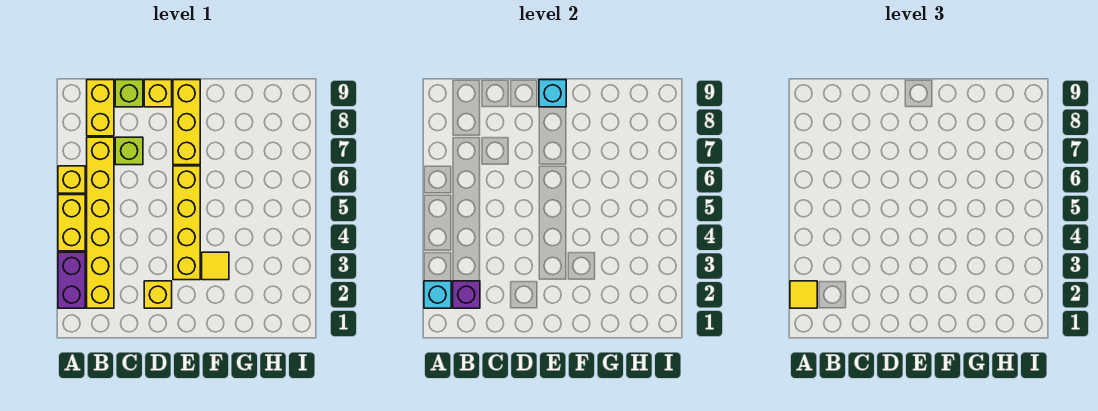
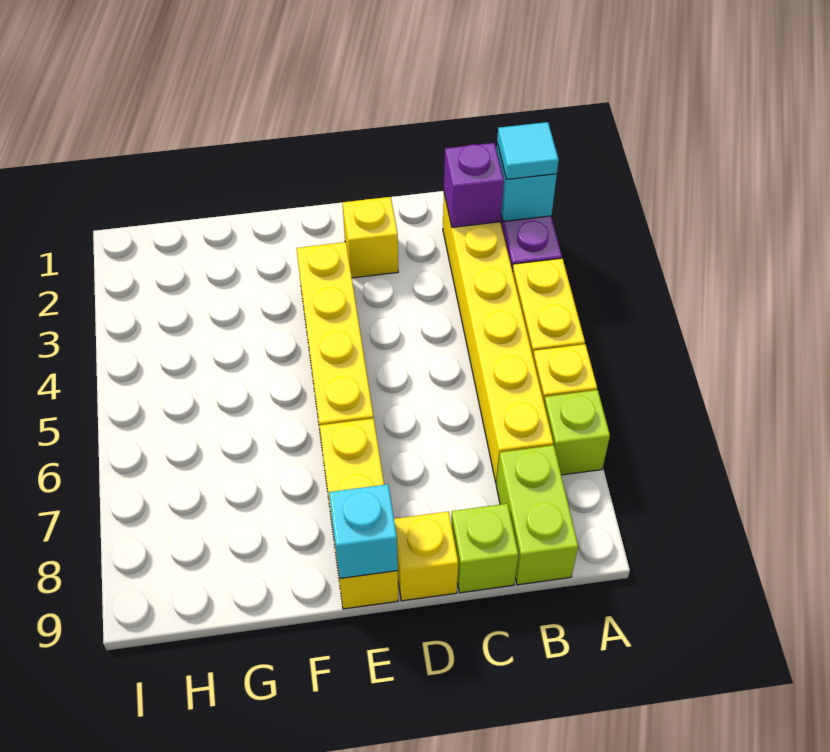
yellow 1x1 tile [790,281,817,308] -> cyan 1x1 tile [497,122,559,179]
yellow 1x2 brick [87,80,114,136] -> lime 1x2 brick [496,445,578,585]
lime 1x1 brick [115,137,143,165] -> lime 1x1 brick moved to [544,390,610,475]
yellow 1x1 tile [202,252,229,280] -> none

